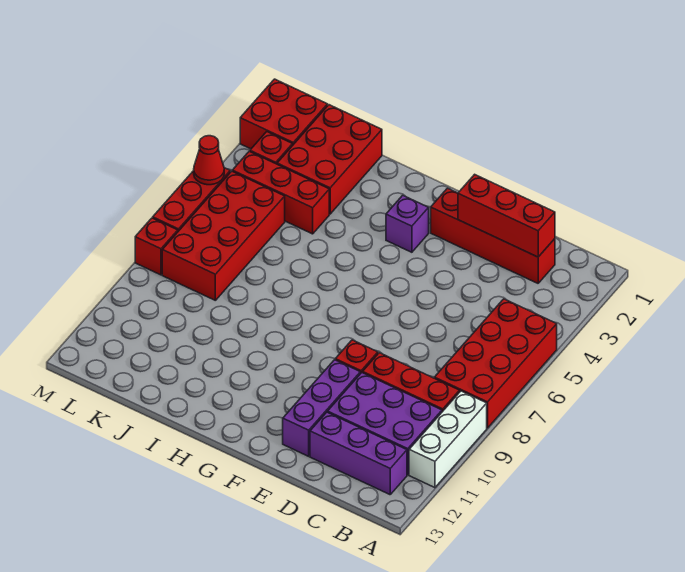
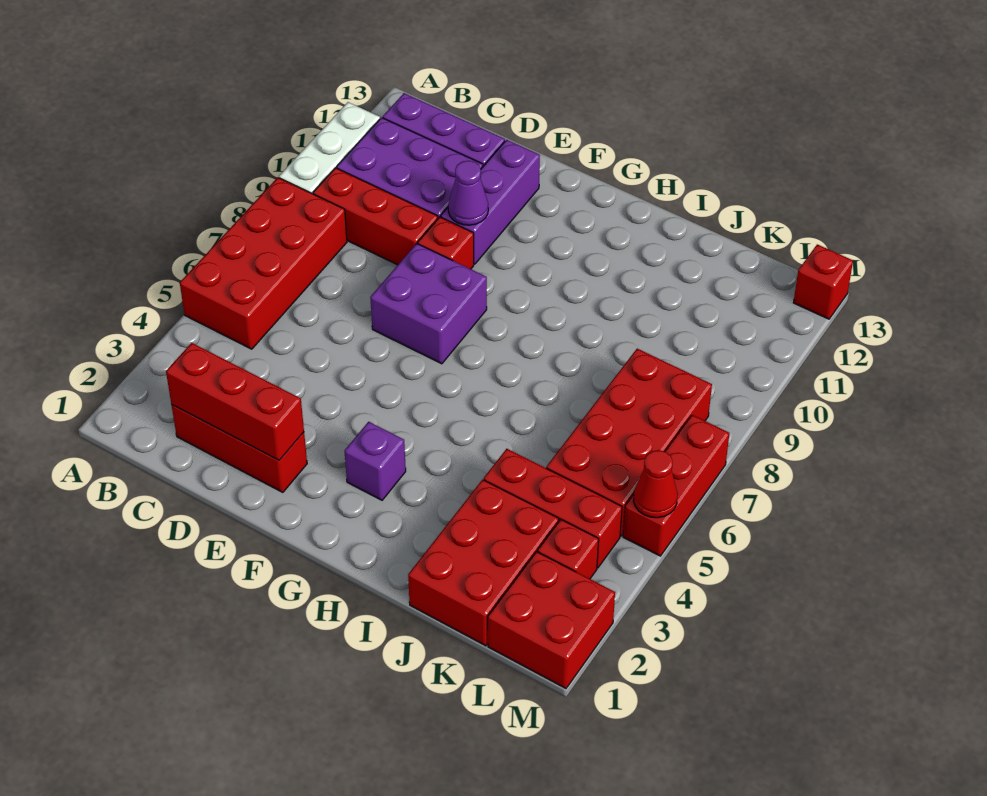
red 1x4 brick [431,188,555,283] -> red 1x3 brick [172,405,307,492]
none -> purple 2x2 brick [370,244,487,364]
none -> purple 1x1 cone [448,161,488,225]
red 1x1 brick [135,218,178,275] -> red 1x1 brick moved to [793,244,853,319]

